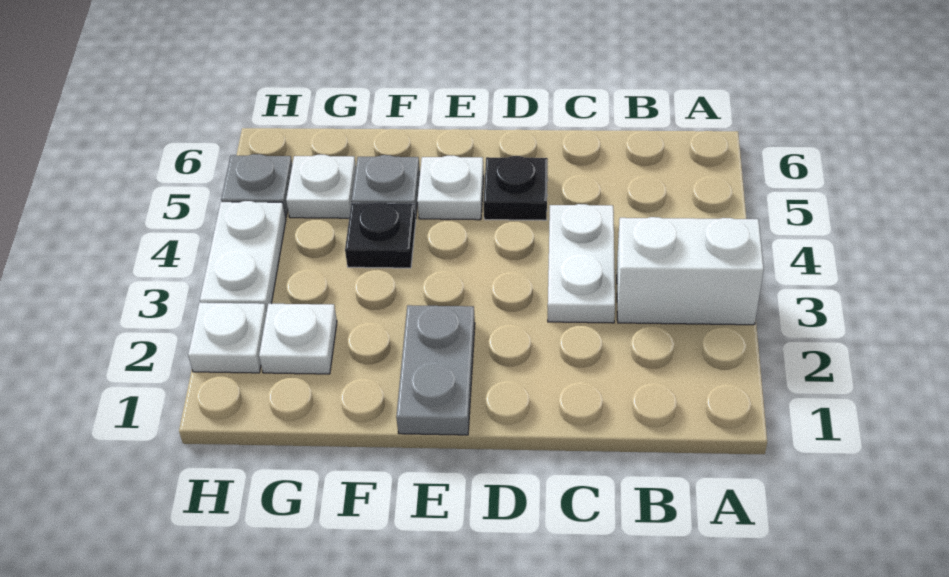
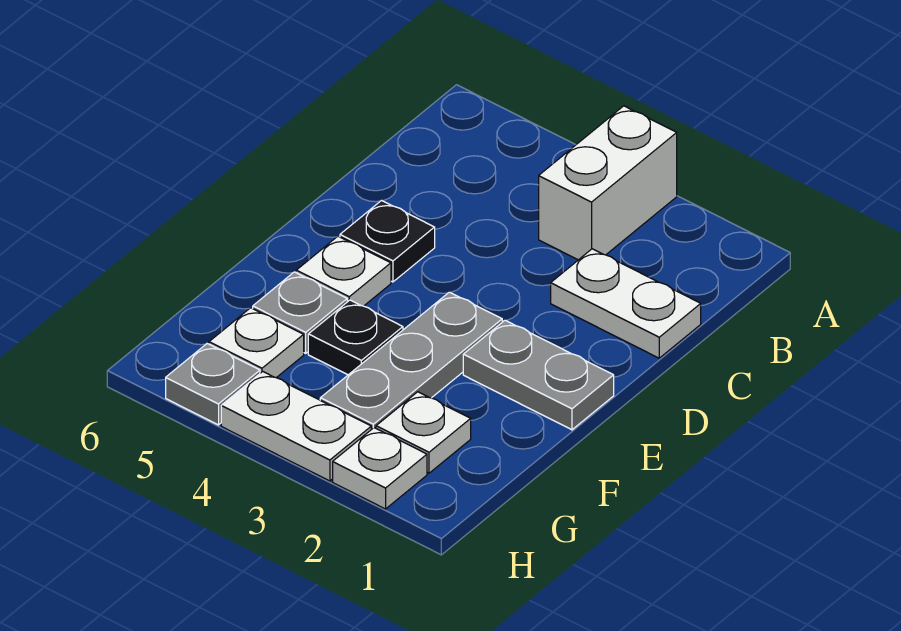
white 1x2 plate [548,204,615,323] -> white 1x2 plate moved to [551,249,701,358]
none -> grey 1x3 plate [320,292,502,429]

